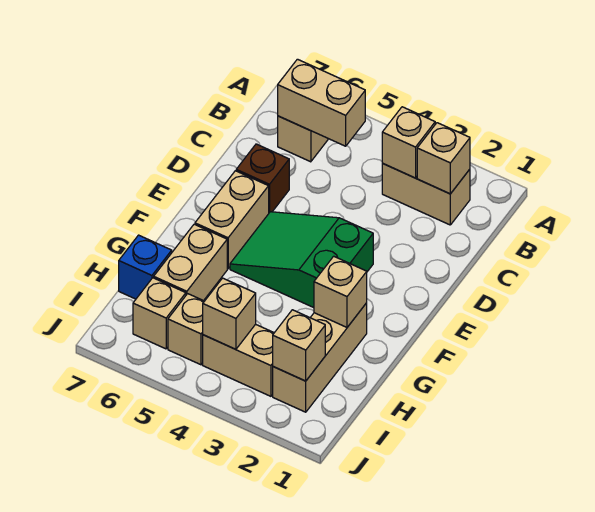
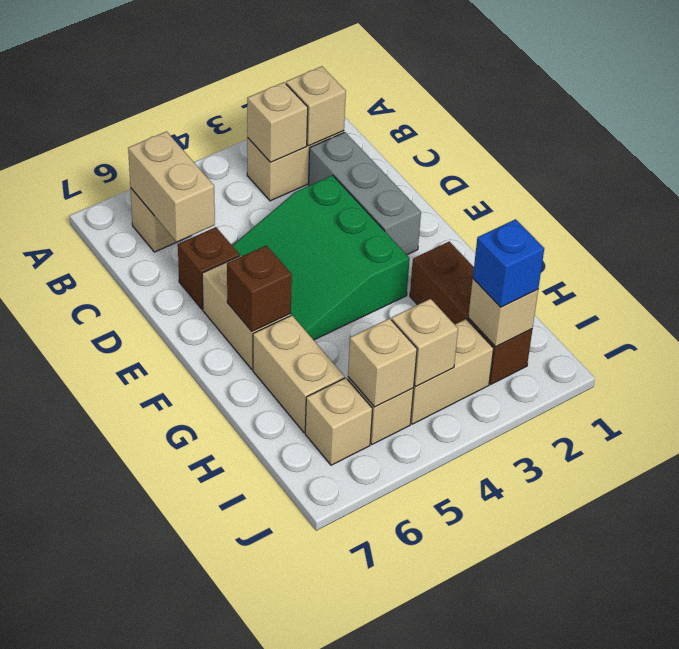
tan 1x2 brick [278,59,365,146] -> tan 1x2 brick turned to [128,132,215,242]
none -> grey 1x3 brick [309,132,421,255]
green 2x3 slope [230,212,373,308] -> green 3x3 slope [232,175,410,340]
none -> brown 1x1 brick [227,245,292,331]
tan 1x3 brick [273,303,367,412] -> brown 1x3 brick [410,242,532,384]
tan 1x1 brick [314,256,367,327] -> tan 1x1 brick moved to [348,318,417,407]
blue 1x1 brick [119,235,172,299] -> blue 1x1 brick moved to [473,219,544,307]

